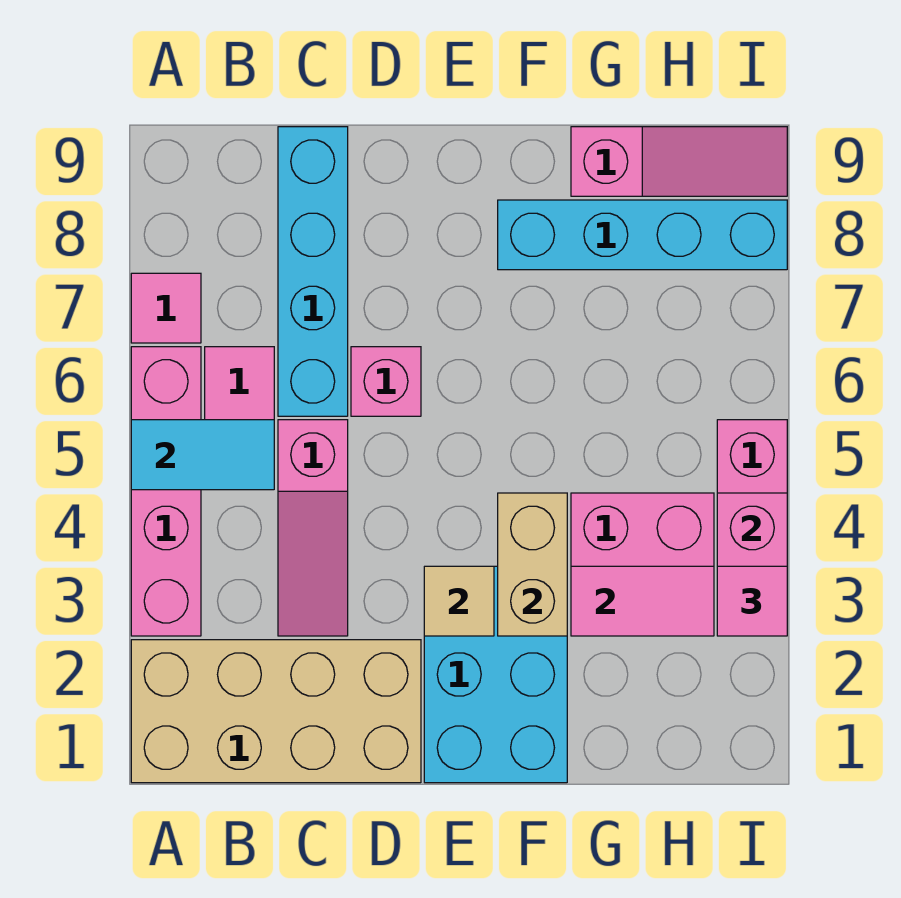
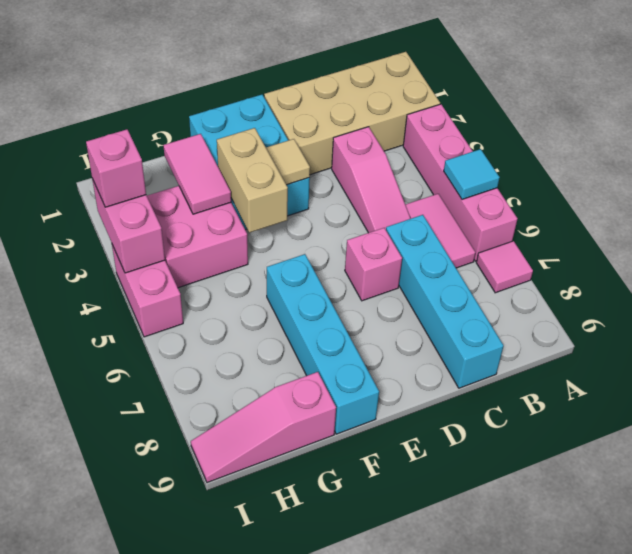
cyan 1x2 tile [131,420,274,490] -> cyan 1x1 tile [444,149,500,199]
pink 1x3 slope [278,420,348,636] -> pink 1x3 slope turned to [332,127,411,233]
cyan 1x4 brick [498,200,787,270] -> cyan 1x4 brick turned to [267,254,379,434]
pink 1x2 tile [571,566,714,636] -> pink 1x2 tile turned to [163,134,231,214]
pink 1x1 tile [717,566,787,636] -> pink 1x1 brick [86,129,146,207]

